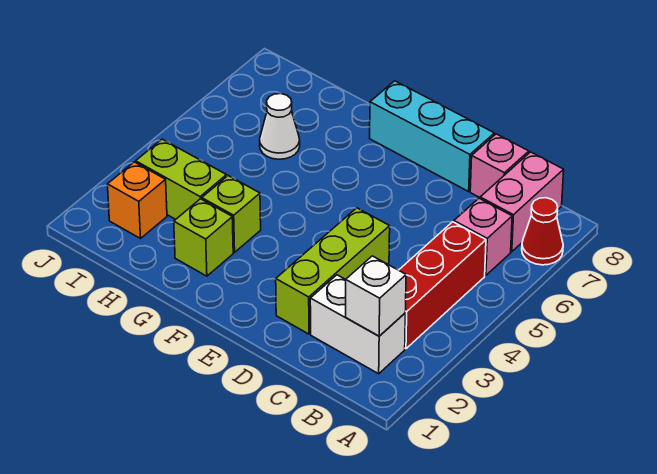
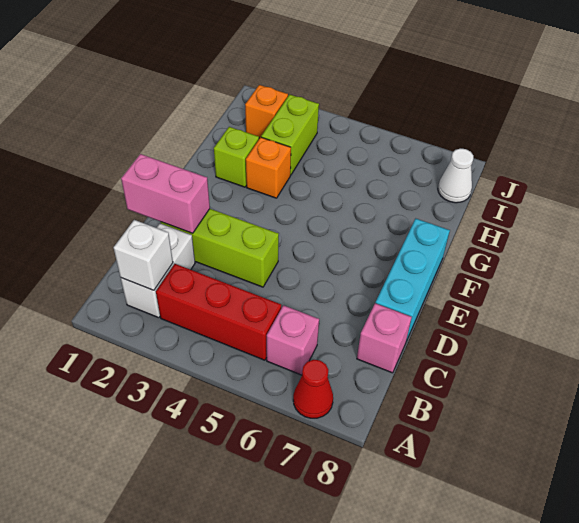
pink 1x2 brick [480,152,564,252] -> pink 1x2 brick moved to [121,154,210,233]
lime 1x1 brick [202,176,261,252] -> orange 1x1 brick [246,137,291,198]
white 1x1 cone [260,94,300,159] -> white 1x1 cone moved to [438,148,473,203]

